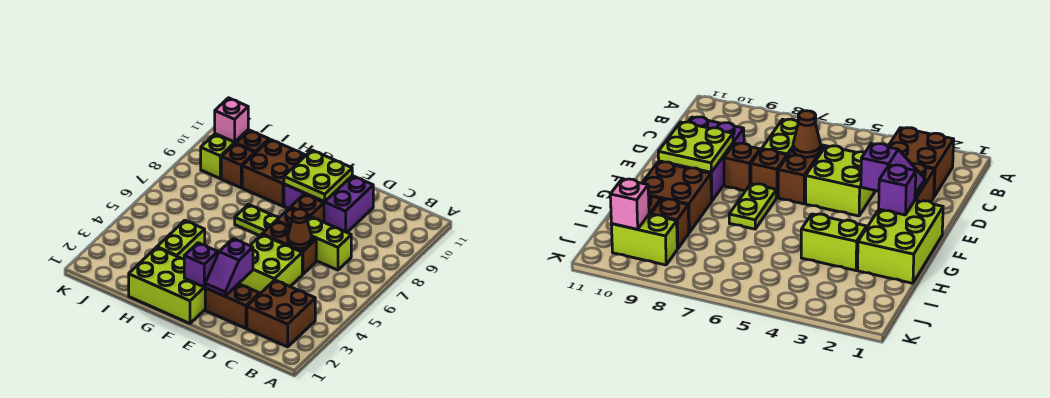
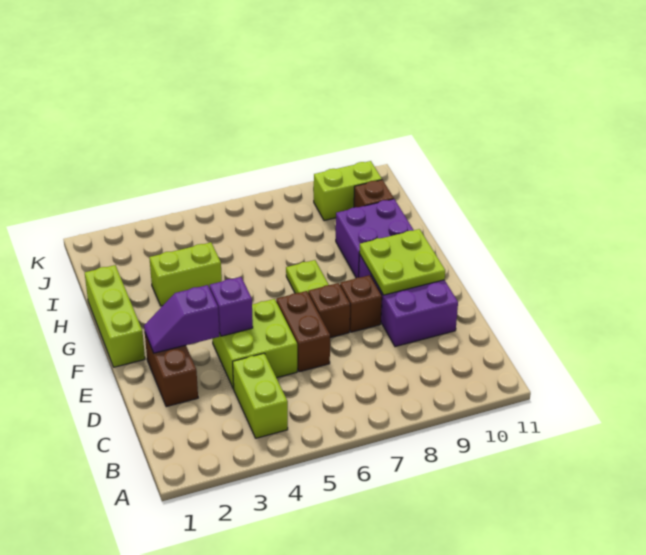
brown 2x2 brick [247,280,315,347] -> none
lime 1x2 brick [307,217,351,270] -> lime 1x2 brick moved to [233,353,288,438]
brown 1x1 cone [288,209,312,248] -> none
lime 2x3 brick [129,247,205,323] -> lime 1x3 brick [85,265,145,367]
purple 1x1 brick [184,243,218,287] -> purple 1x1 brick moved to [210,277,253,336]
brown 2x2 brick [242,139,306,206] -> purple 2x2 brick [336,199,414,278]
brown 1x1 brick [221,144,255,188] -> none
pink 1x1 brick [215,98,248,142] -> none

